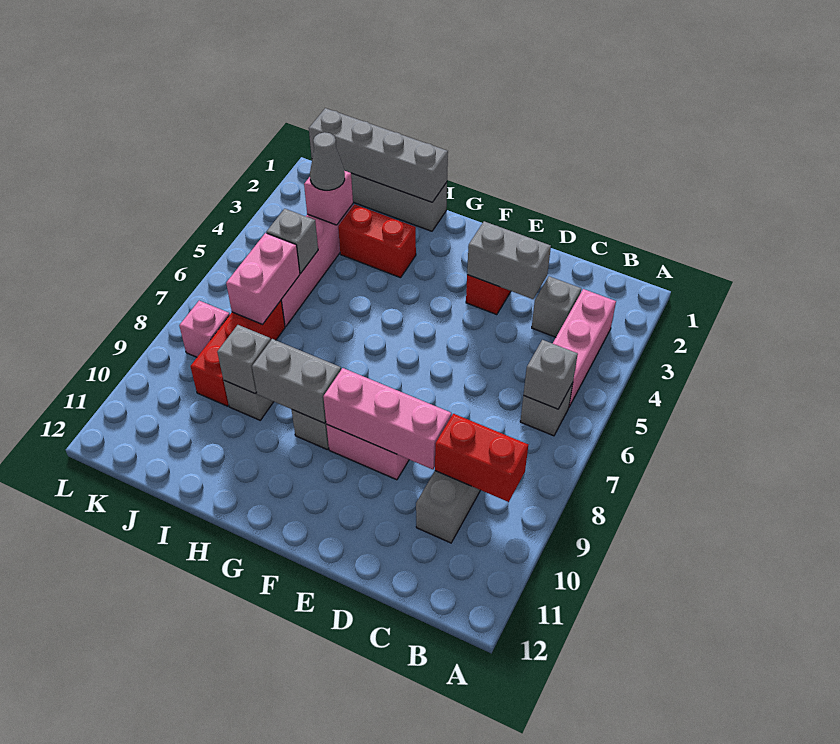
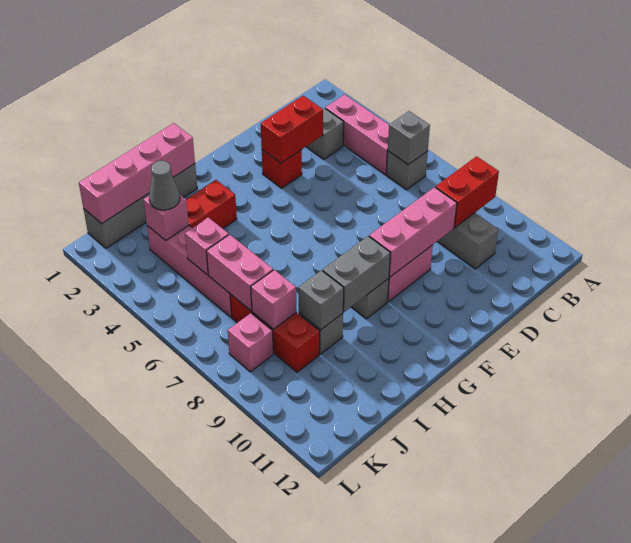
grey 1x2 brick [467,221,551,299] -> red 1x2 brick [261,96,323,163]
grey 1x4 brick [309,108,448,202] -> pink 1x4 brick [79,123,195,224]
grey 1x1 brick [266,209,318,273] -> pink 1x1 brick [185,217,229,275]
none -> pink 1x1 brick [251,270,297,329]

